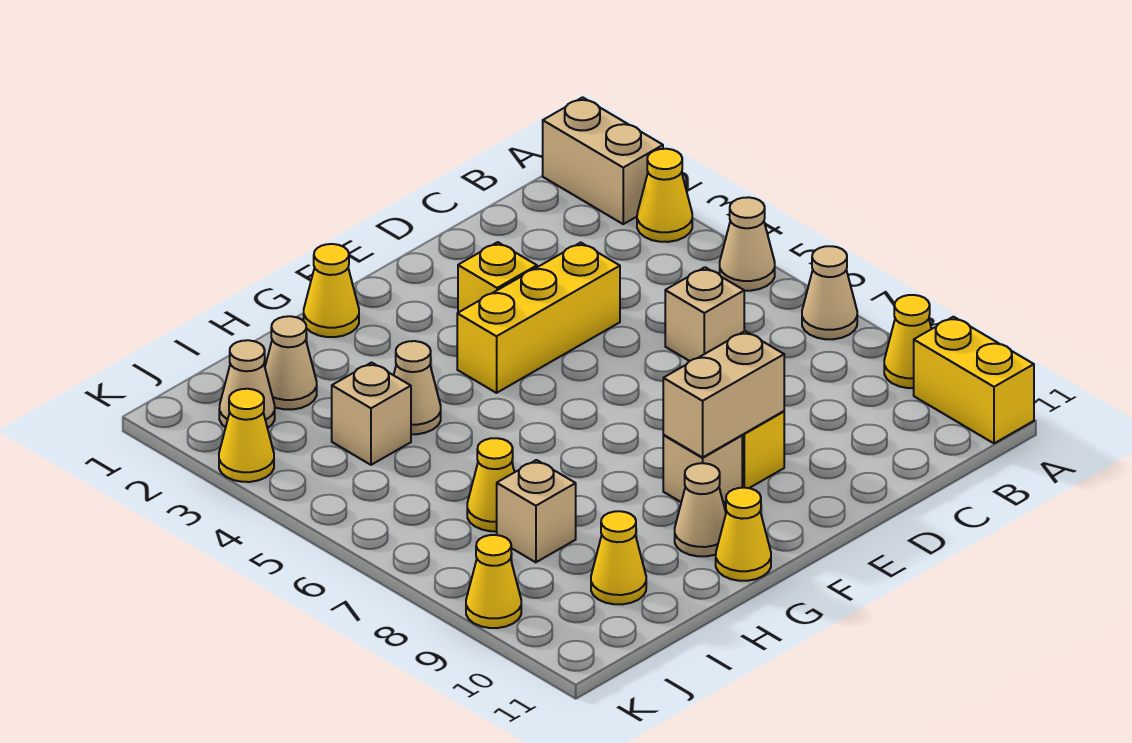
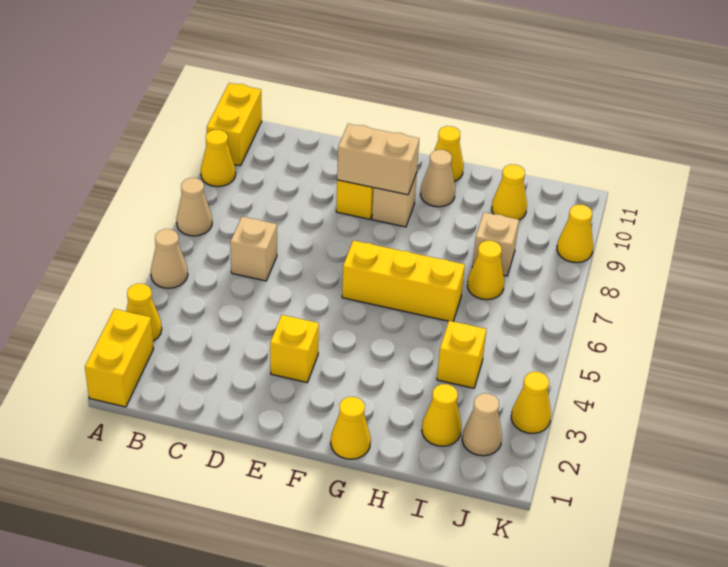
tan 1x2 brick [543,97,663,224] -> yellow 1x2 brick [85,309,154,407]
yellow 1x3 brick [457,243,620,393] -> yellow 1x3 brick moved to [342,240,465,321]
tan 1x1 cone [394,341,441,434] -> none
tan 1x1 cone [265,316,317,409] -> yellow 1x1 cone [422,384,462,446]
tan 1x1 brick [332,363,411,465] -> yellow 1x1 brick [437,321,486,388]

